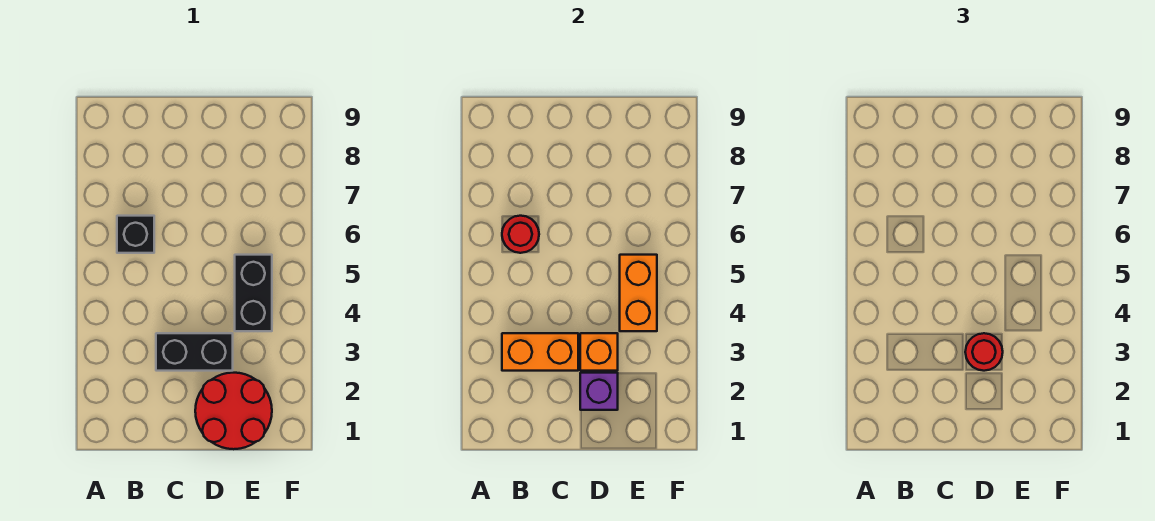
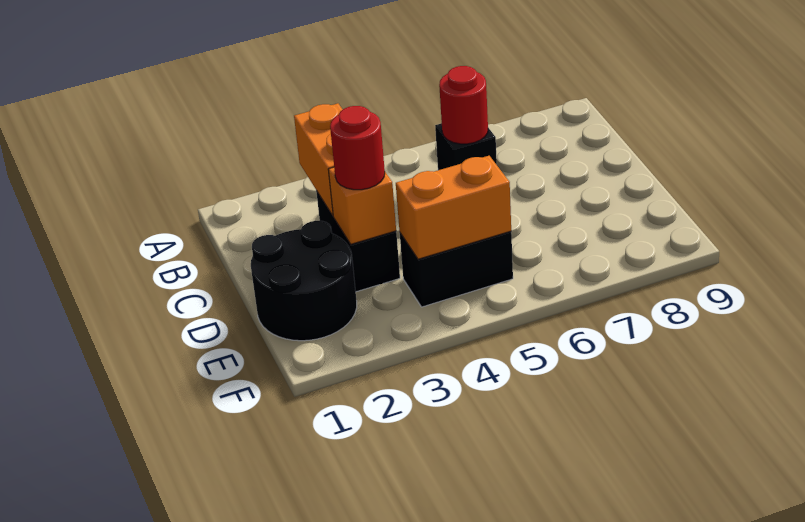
red 2x2 round brick [195,373,272,449] -> black 2x2 round brick [251,221,357,341]
purple 1x1 brick [580,373,618,410] -> none

